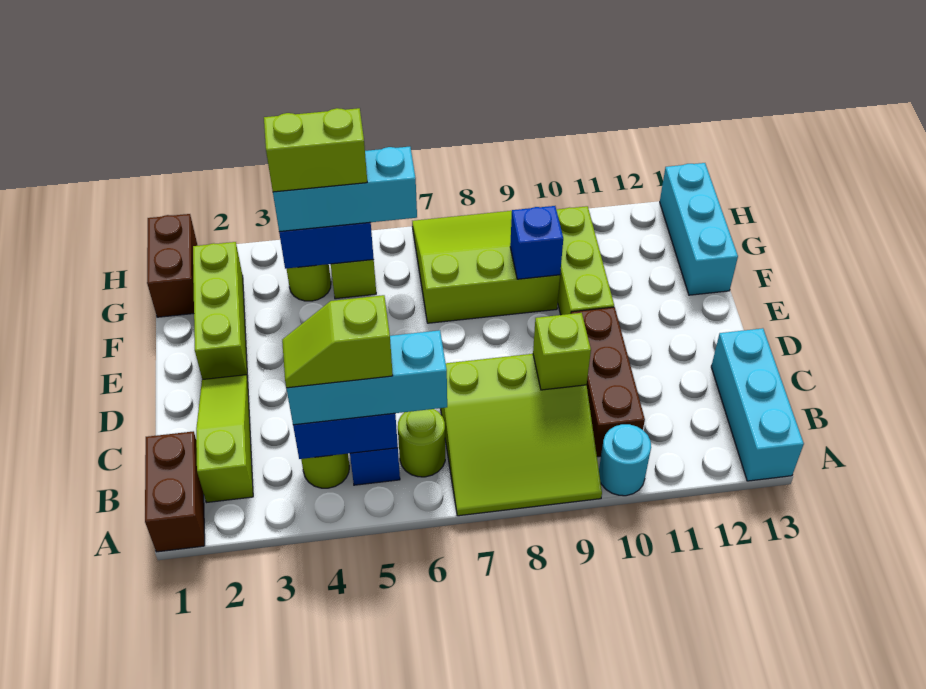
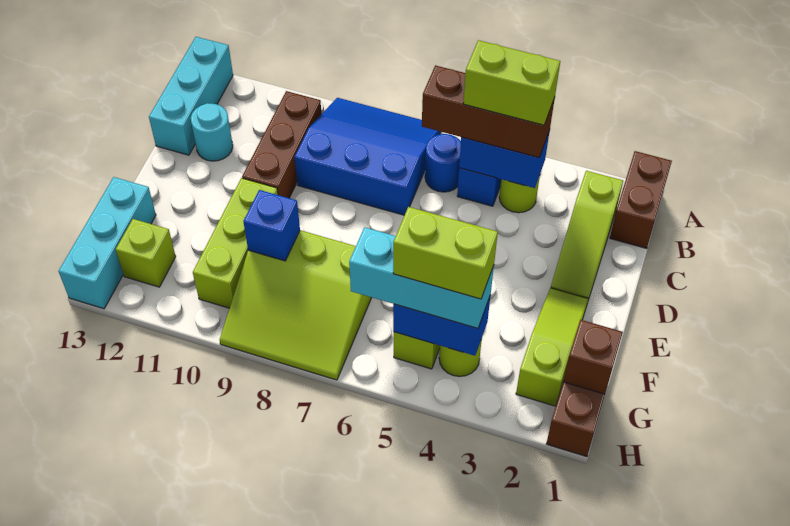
lime 3x3 slope [441,354,602,516] -> blue 3x3 slope [295,98,441,215]
cyan 1x1 round brick [599,424,651,496] -> cyan 1x1 round brick moved to [191,103,233,161]
cyan 1x3 brick [286,330,447,425] -> brown 1x3 brick [422,65,555,158]
lime 1x2 slope [282,295,393,388] -> lime 1x2 brick [463,40,560,125]
lime 1x1 round brick [398,409,445,477] -> blue 1x1 round brick [425,134,461,192]
lime 1x1 brick [533,313,591,390] -> lime 1x1 brick moved to [116,219,176,287]
lime 1x3 brick [193,242,248,380] -> lime 1x3 slope [516,288,588,406]
none -> brown 1x1 brick [563,320,623,394]

